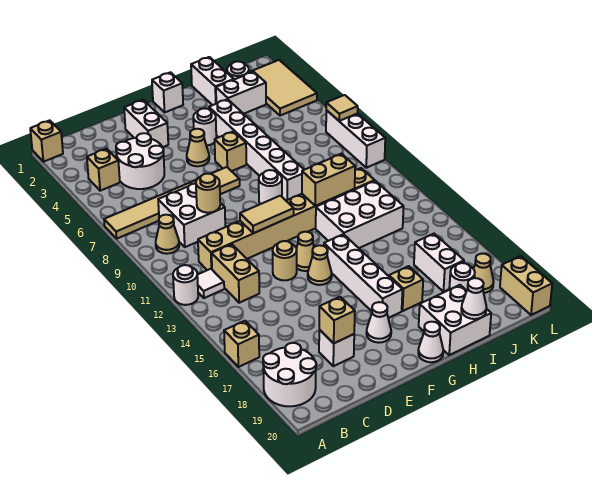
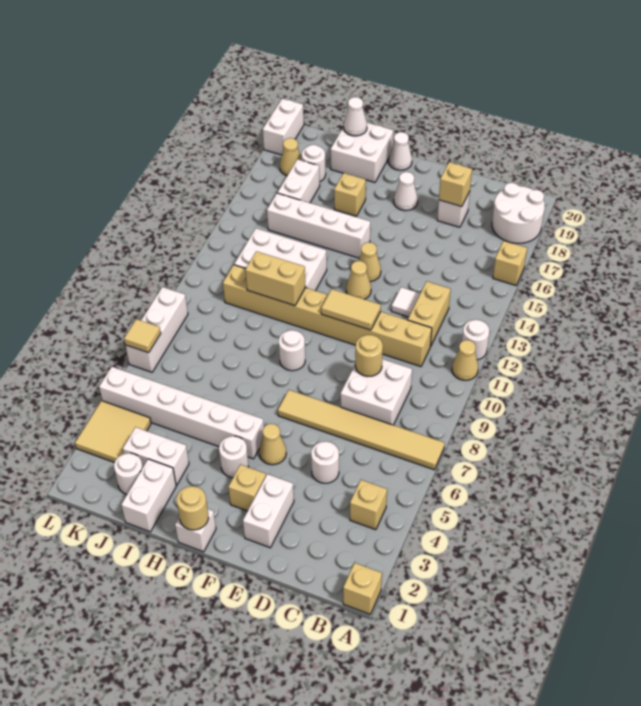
tan 1x1 cone [156,215,179,254] -> tan 1x1 cone moved to [452,340,478,380]
white 1x1 tile [197,269,224,298] -> white 1x1 tile moved to [391,287,420,317]
white 2x2 round brick [116,133,164,189] -> white 1x1 round brick [311,441,339,483]
tan 1x1 round brick [273,241,297,280] -> tan 1x1 round brick moved to [177,486,209,530]
tan 1x1 brick [215,131,246,171] -> tan 1x1 brick moved to [228,465,266,511]
white 1x4 brick [324,234,402,318] -> white 1x4 brick turned to [267,193,370,258]
white 1x6 brick [209,99,304,200] -> white 1x6 brick turned to [99,367,264,459]
tan 2x3 tile [249,60,317,116] -> tan 2x2 tile [75,401,151,462]
tan 1x2 brick [500,256,552,315] -> white 1x2 brick [263,98,304,155]

